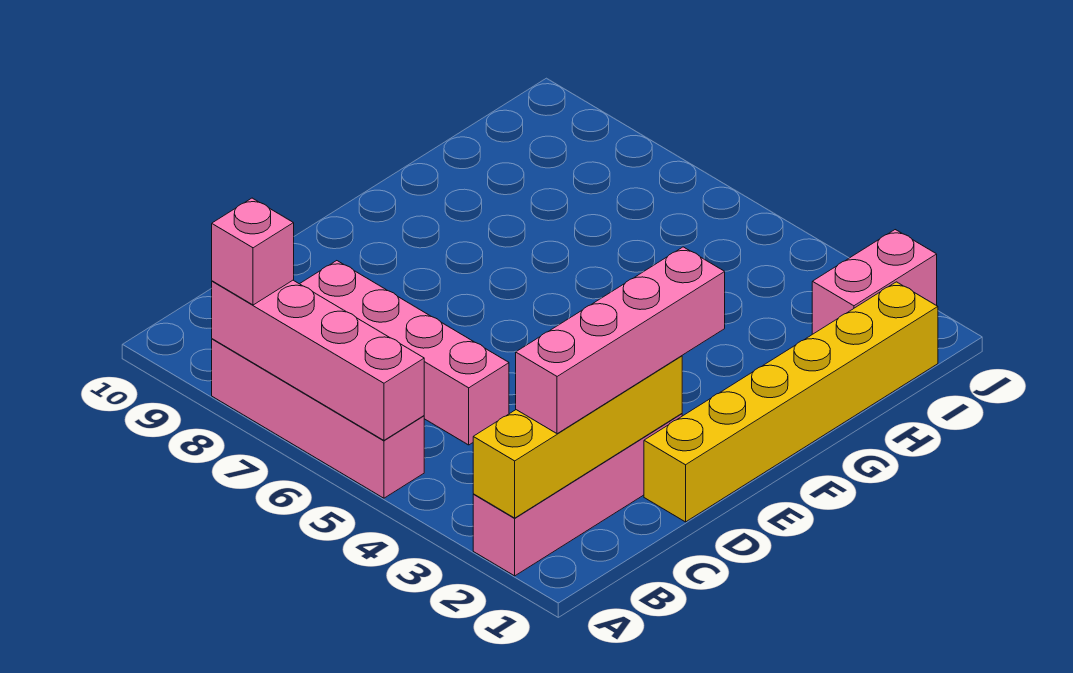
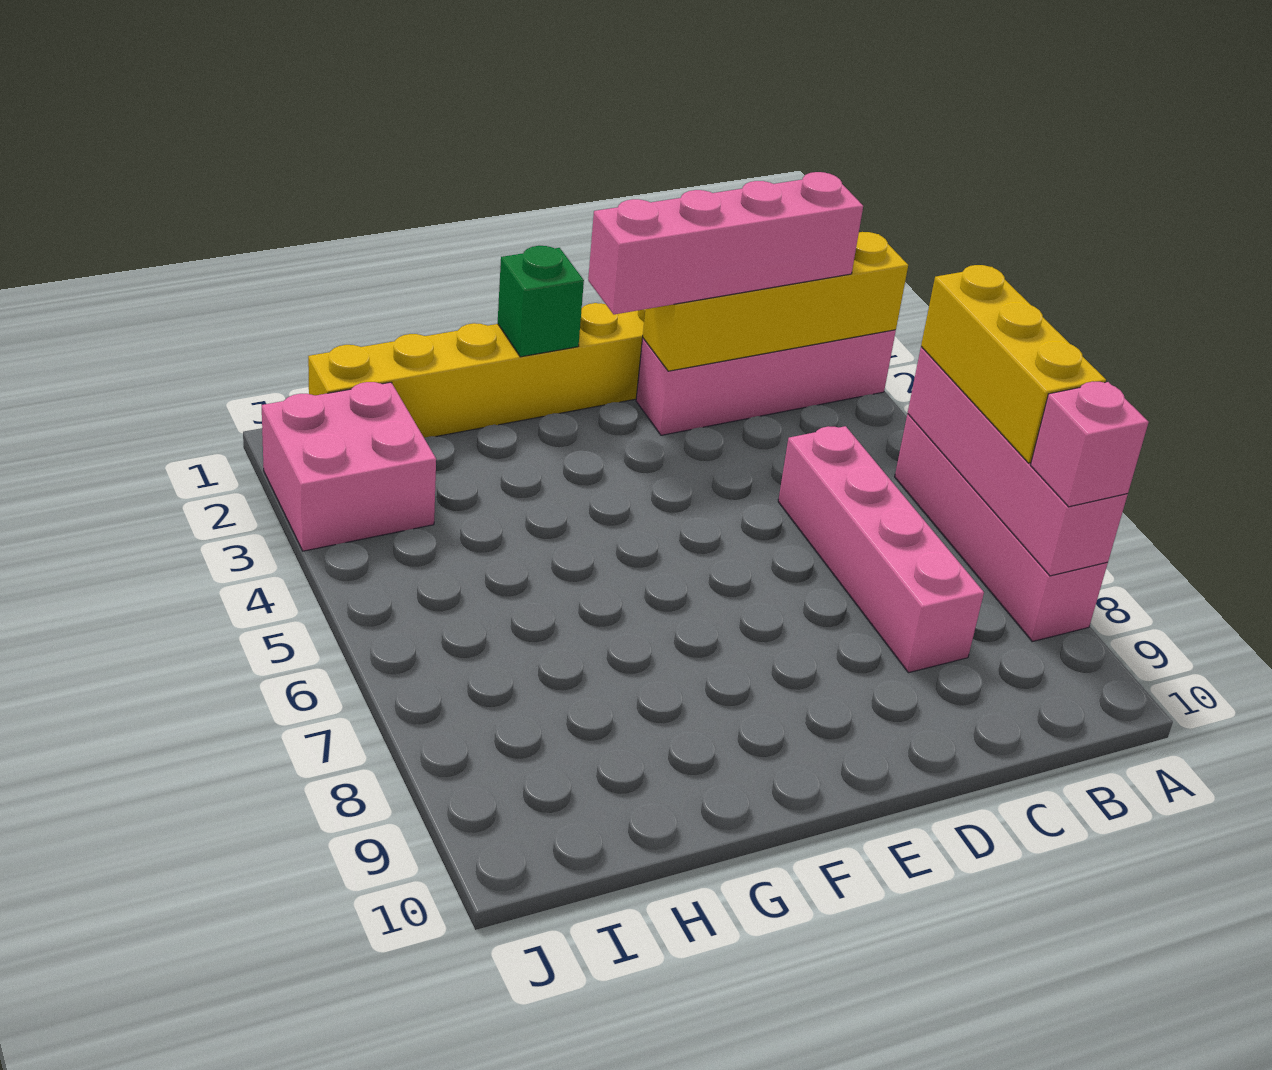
none -> yellow 1x3 brick [921,265,1106,463]
none -> green 1x1 brick [498,246,584,357]
pink 1x2 brick [812,230,937,334] -> pink 2x2 brick [262,382,436,551]

